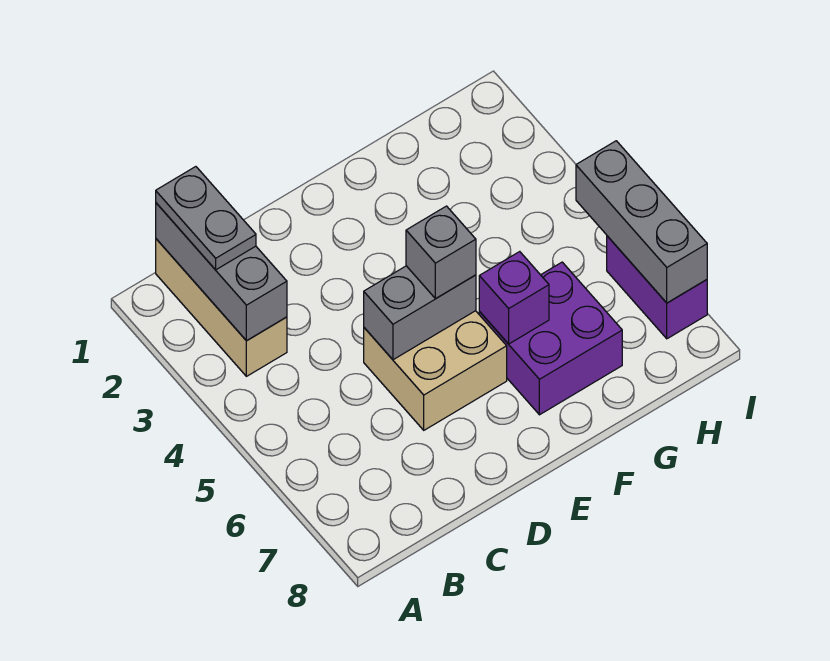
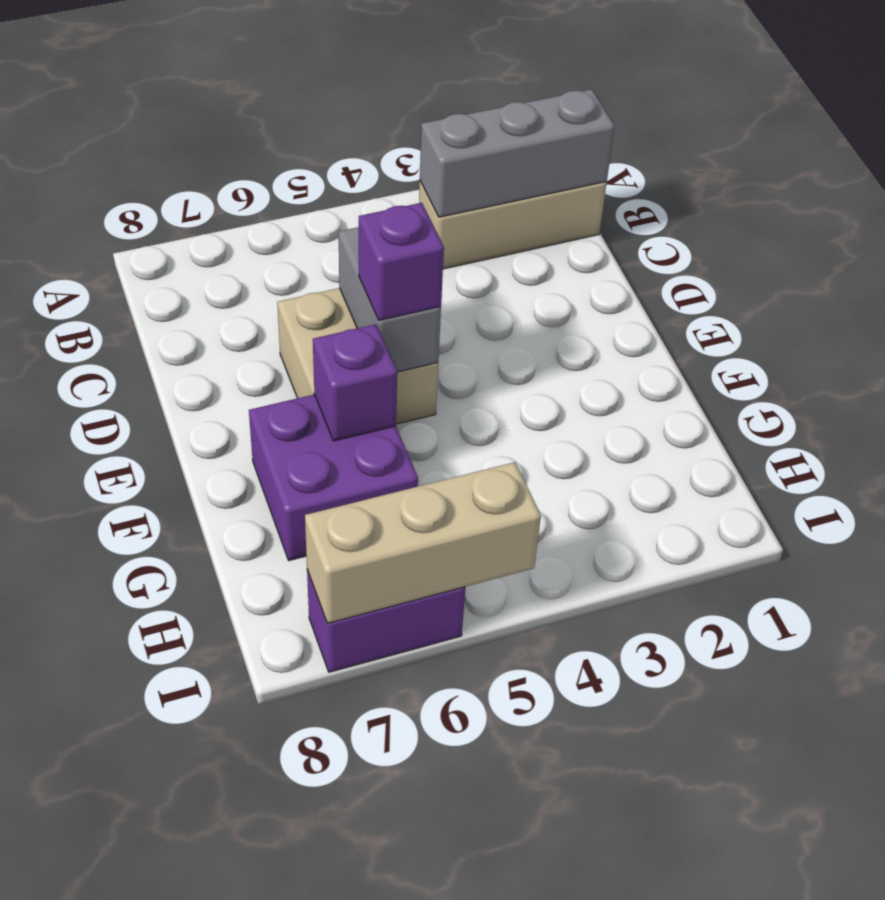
grey 1x2 plate [156,167,256,270] -> none
grey 1x1 brick [406,206,476,299] -> purple 1x1 brick [359,203,444,320]
grey 1x3 brick [576,141,707,303] -> tan 1x3 brick [305,462,541,623]

